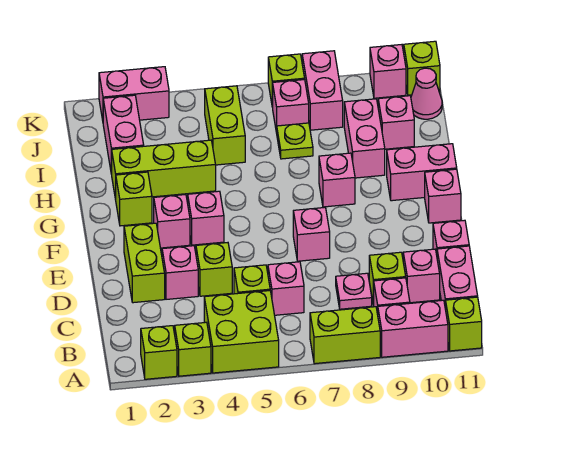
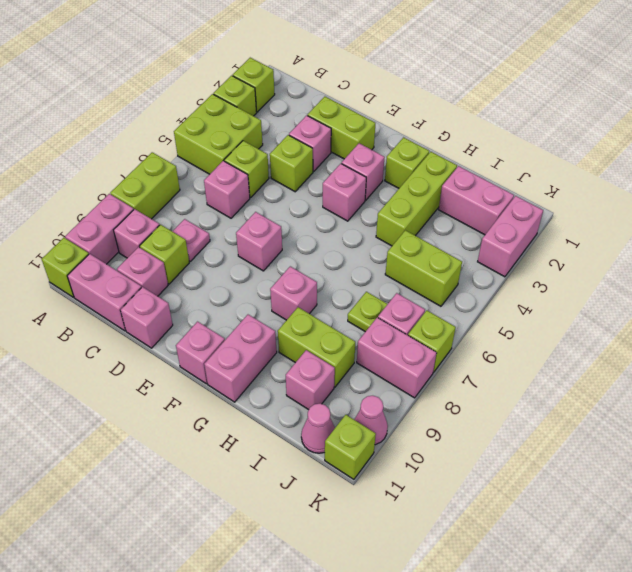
pink 1x2 brick [344,99,385,178] -> lime 1x2 brick [278,307,355,387]
pink 1x1 brick [370,45,406,98] -> pink 1x1 cone [354,396,388,445]

